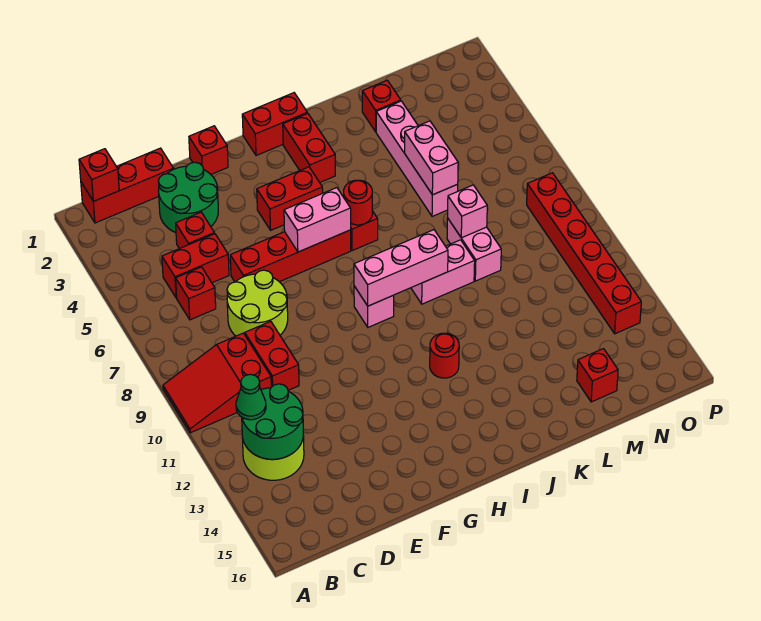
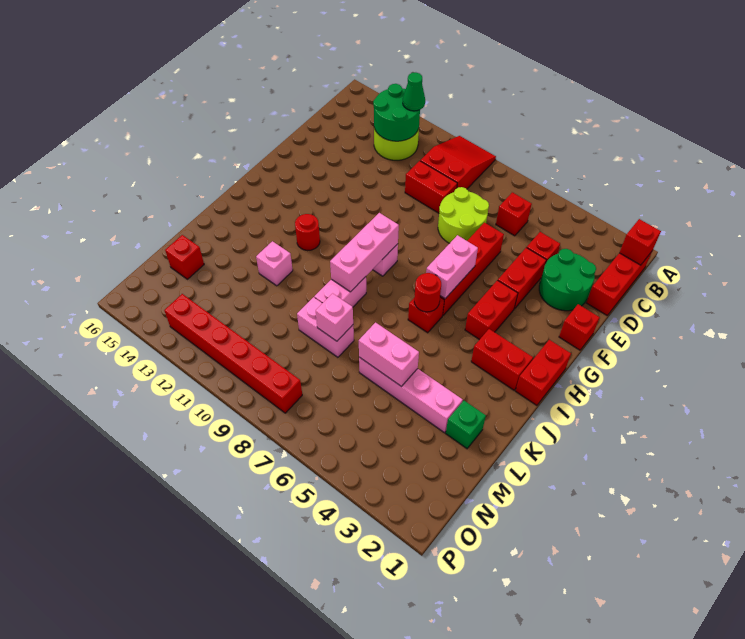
red 1x2 brick [162,234,229,298] -> red 1x2 brick moved to [498,248,546,309]
none -> pink 1x1 brick [256,241,293,286]
red 1x1 brick [362,80,401,132] -> green 1x1 brick [446,401,486,448]

